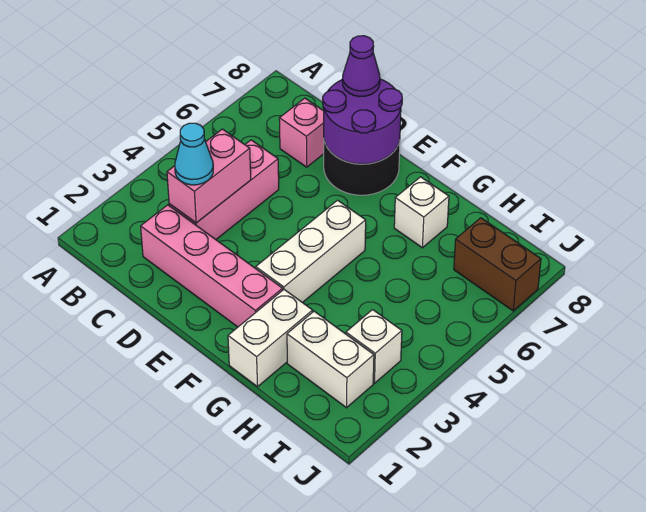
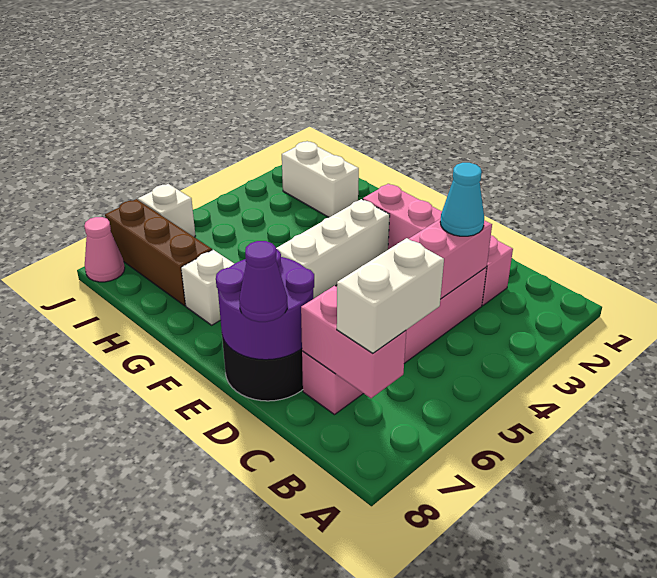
none -> pink 1x2 brick [301,286,406,398]
white 1x2 brick [228,290,313,387] -> white 1x2 brick moved to [337,238,444,353]
white 1x1 brick [346,310,402,383] -> white 1x1 brick moved to [138,184,195,237]
brown 1x2 brick [454,218,541,311] -> brown 1x3 brick [105,199,212,306]
none -> pink 1x1 cone [84,217,125,282]

